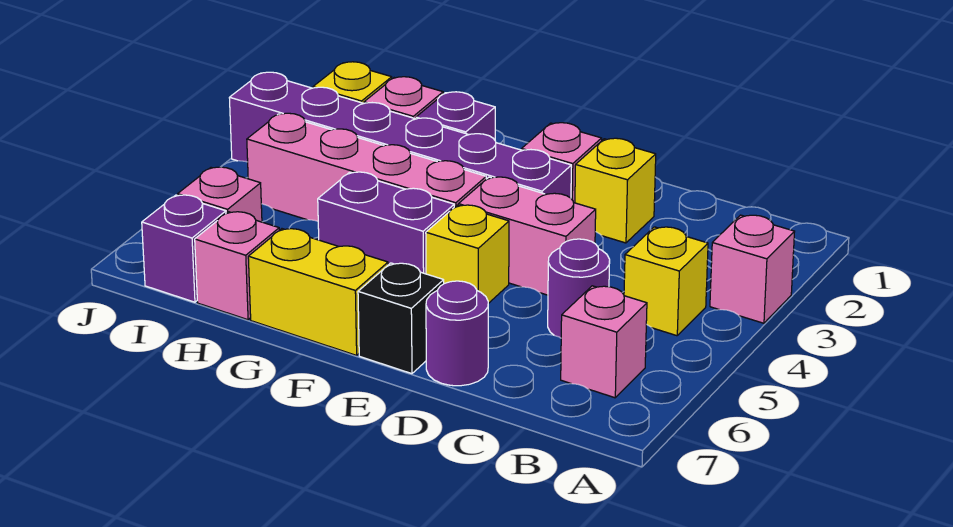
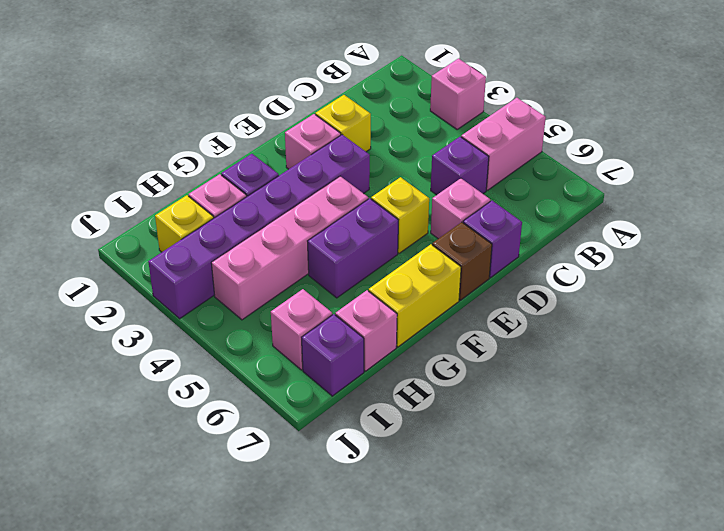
yellow 1x1 brick [624,227,708,336] -> none
pink 1x1 brick [561,286,647,398] -> pink 1x1 brick moved to [431,178,490,239]
purple 1x1 round brick [548,239,610,338] -> purple 1x1 brick [431,137,489,195]
pink 1x2 brick [458,177,596,295] -> pink 1x2 brick moved to [461,98,546,190]
purple 1x1 round brick [426,281,488,386] -> purple 1x1 brick [463,201,522,278]
black 1x1 brick [358,263,444,374] -> brown 1x1 brick [432,222,492,300]

